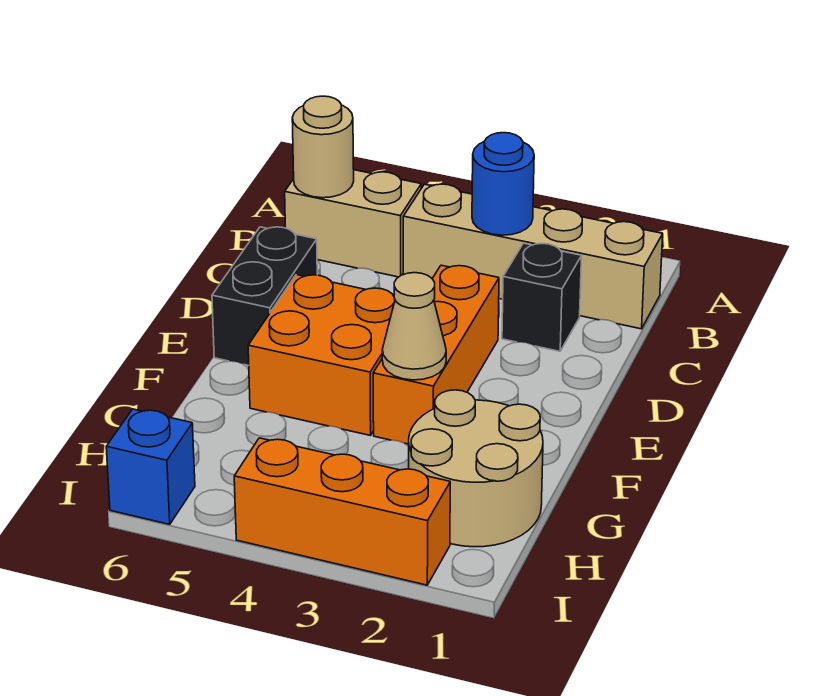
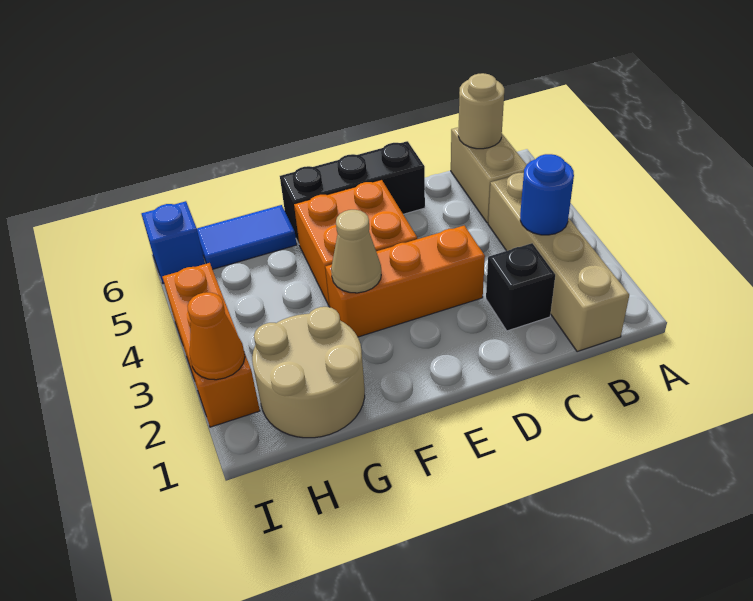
black 1x2 brick [212,227,317,366] -> black 1x3 brick [280,141,425,244]
none -> blue 1x2 tile [197,205,297,269]
none -> orange 1x1 cone [187,292,245,380]

